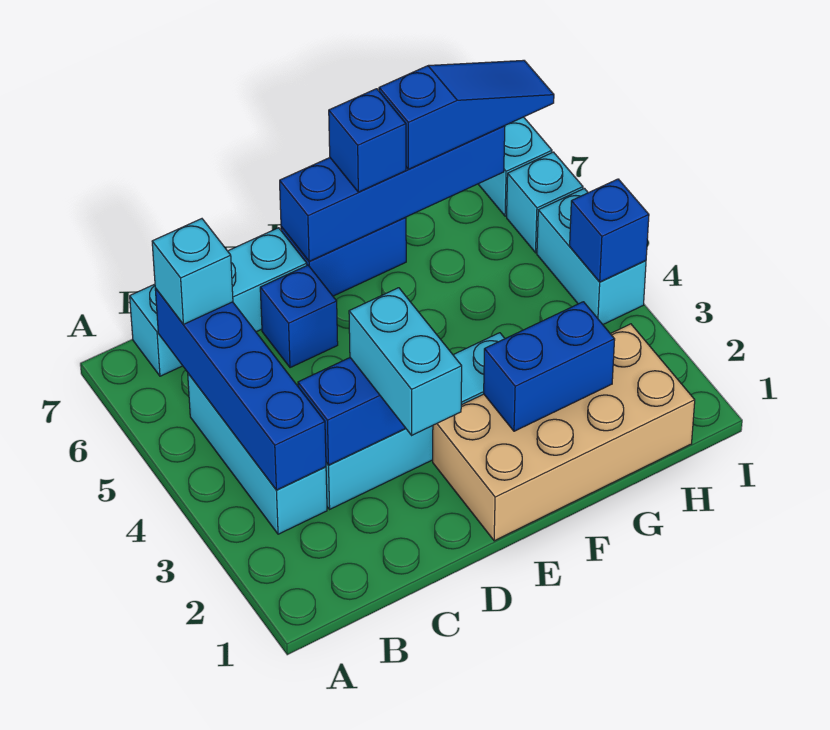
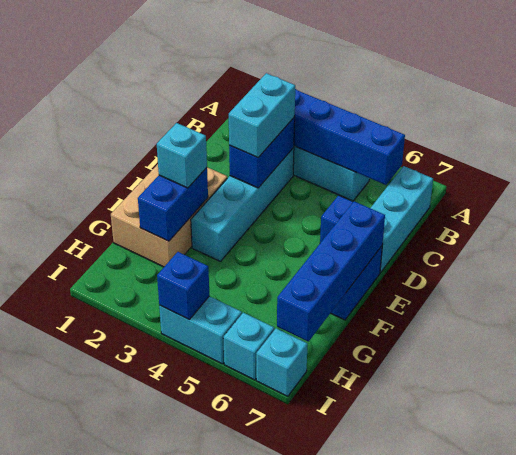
cyan 1x1 brick [152,219,233,324] -> cyan 1x1 brick moved to [157,123,207,188]
cyan 1x2 brick [349,288,462,435] -> cyan 1x2 brick turned to [229,73,295,158]
tan 2x4 brick [433,324,695,541] -> tan 2x3 brick [111,164,227,267]
blue 1x1 brick [329,89,406,192] -> none
blue 1x3 slope [379,60,554,169] -> none

